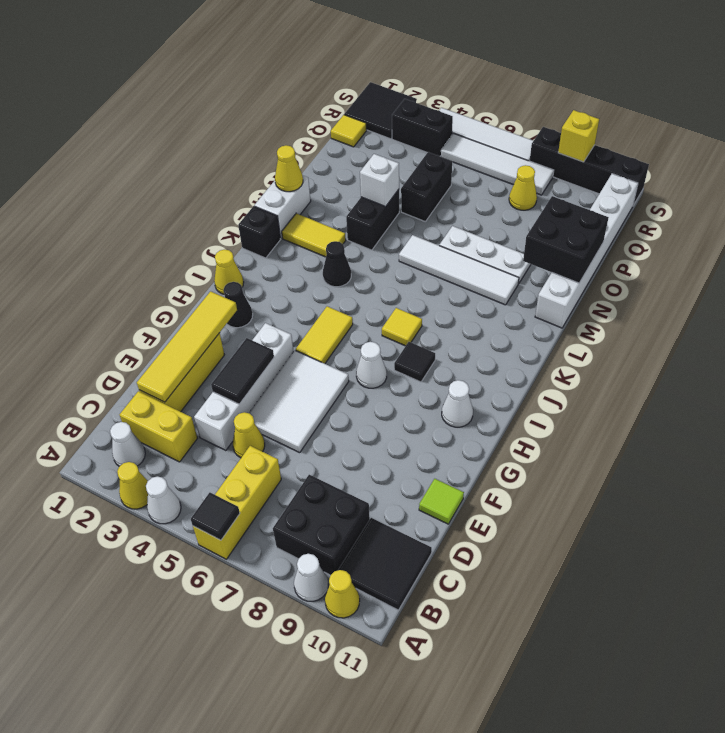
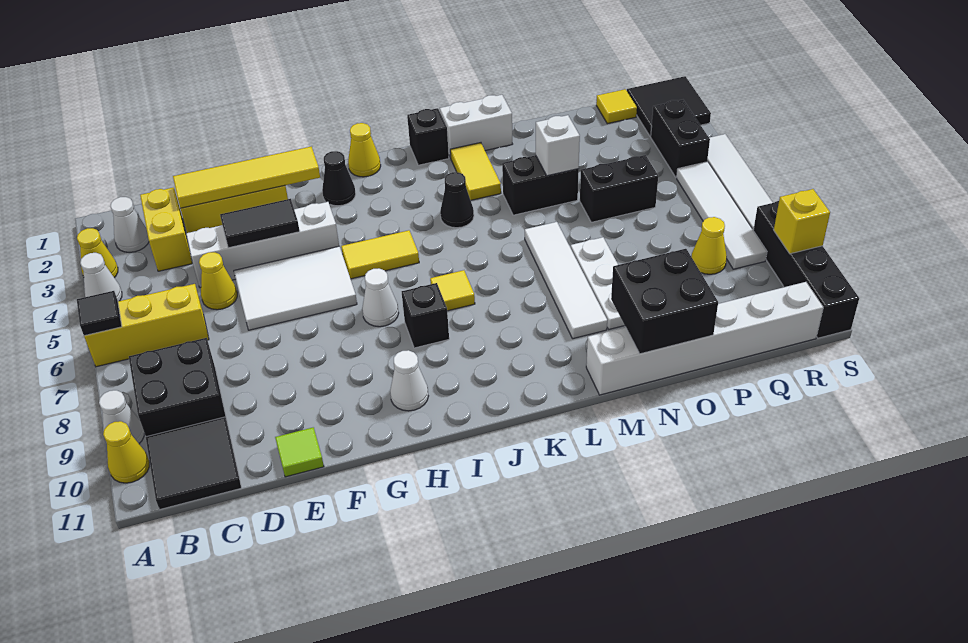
black 1x1 tile [394,342,435,382] -> black 1x1 brick [402,283,449,348]
yellow 1x1 cone [275,145,303,192] -> none

